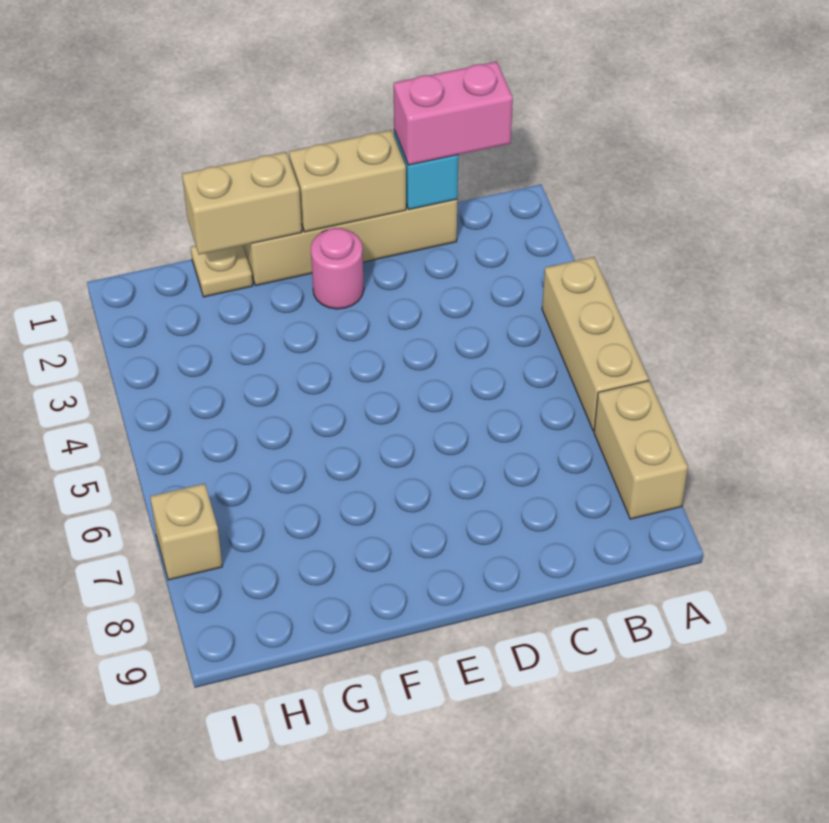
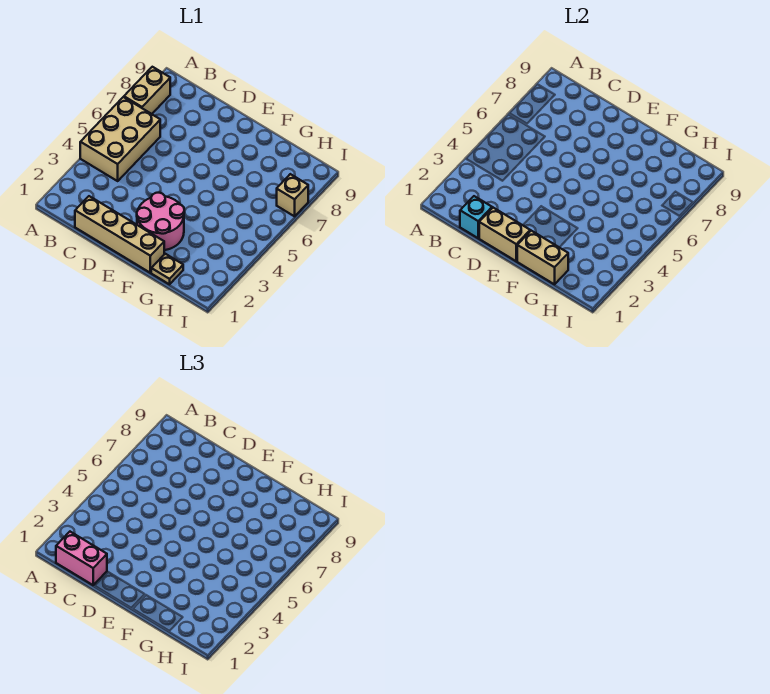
tan 1x3 brick [542,257,648,431] -> tan 2x3 brick [80,97,160,181]
pink 1x1 round brick [311,228,364,309] -> pink 2x2 round brick [137,193,184,250]

